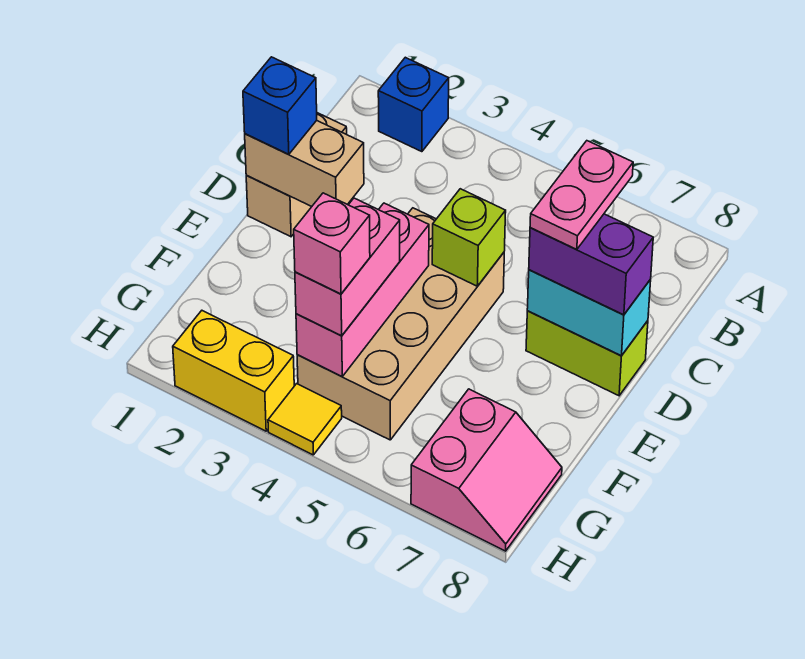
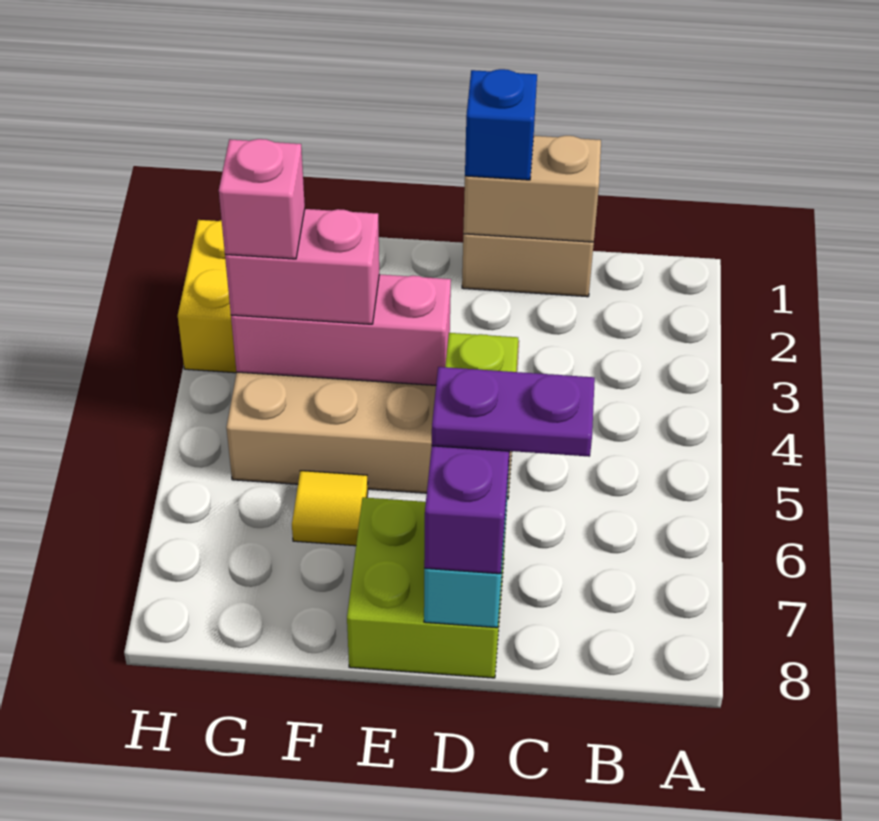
blue 1x1 brick [378,57,449,152] -> none
pink 1x2 plate [530,141,633,249] -> purple 1x2 plate [432,367,595,457]
tan 1x2 brick [245,120,364,207] -> tan 1x2 brick turned to [463,136,601,242]
lime 1x2 brick [526,311,648,396] -> lime 2x2 brick [347,497,507,678]
pink 2x2 slope [411,389,562,551] -> none
yellow 1x1 tile [268,384,342,455] -> yellow 1x1 tile moved to [292,471,368,546]

